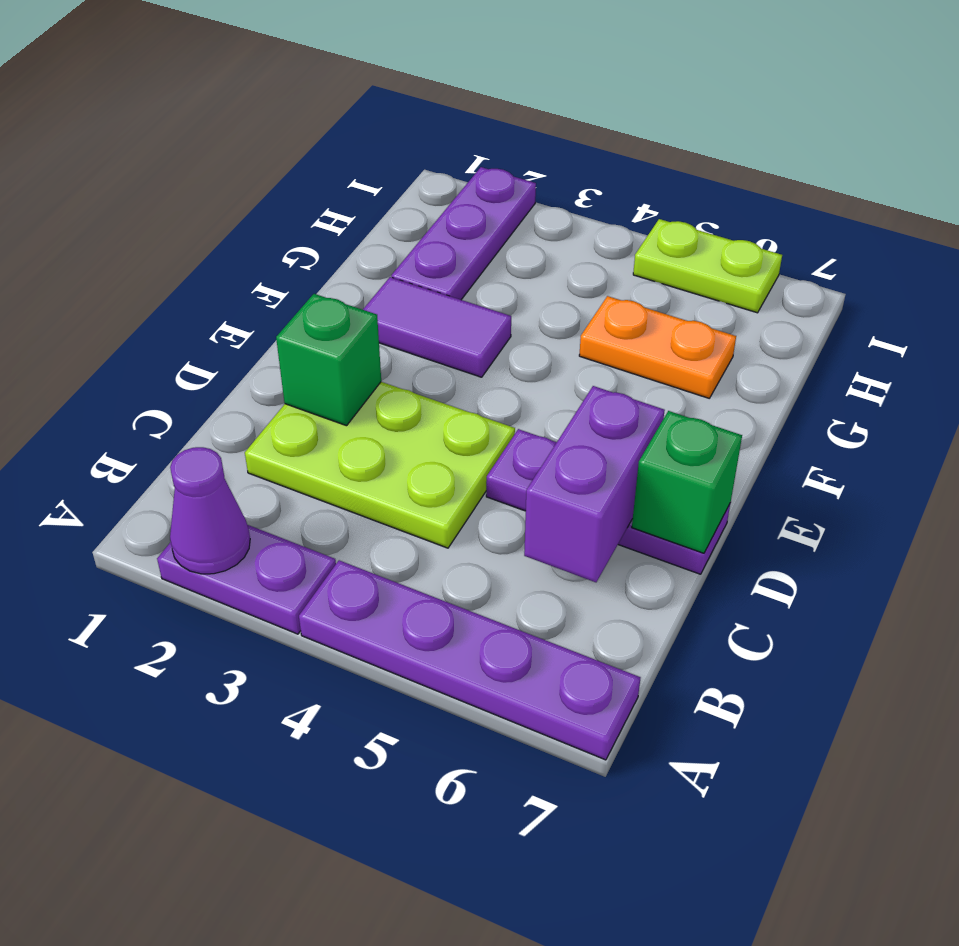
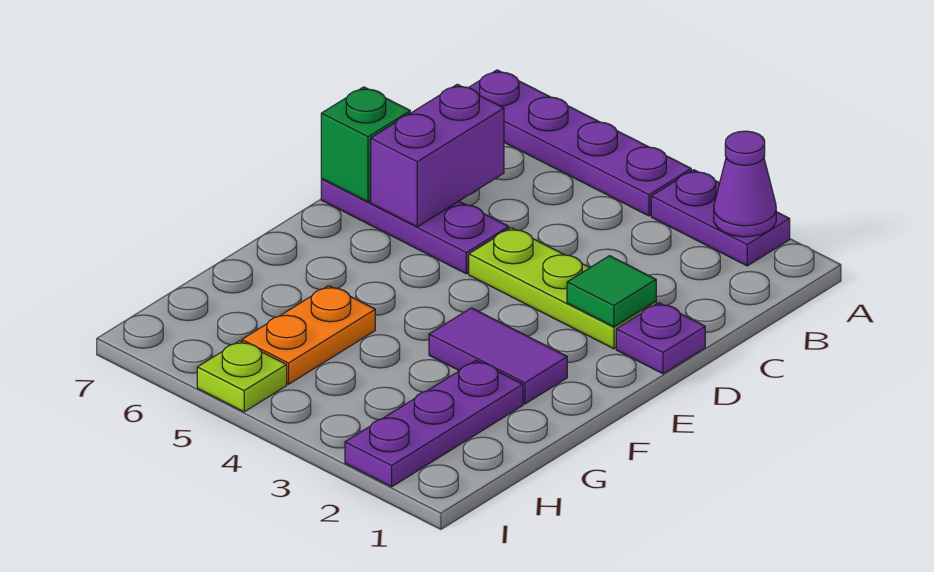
lime 2x3 plate [245,382,515,548] -> lime 1x3 plate [469,228,656,349]
none -> purple 1x1 plate [616,303,705,374]
green 1x1 brick [276,294,381,426] -> green 1x1 tile [567,256,656,327]
orange 1x2 plate [579,296,736,398] -> orange 1x2 plate turned to [242,286,375,384]
lime 1x2 plate [633,219,782,313] -> lime 1x1 plate [197,341,287,412]

